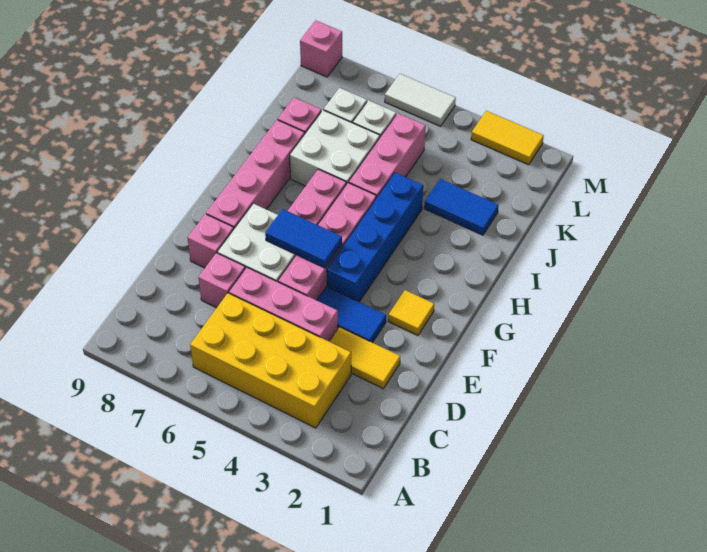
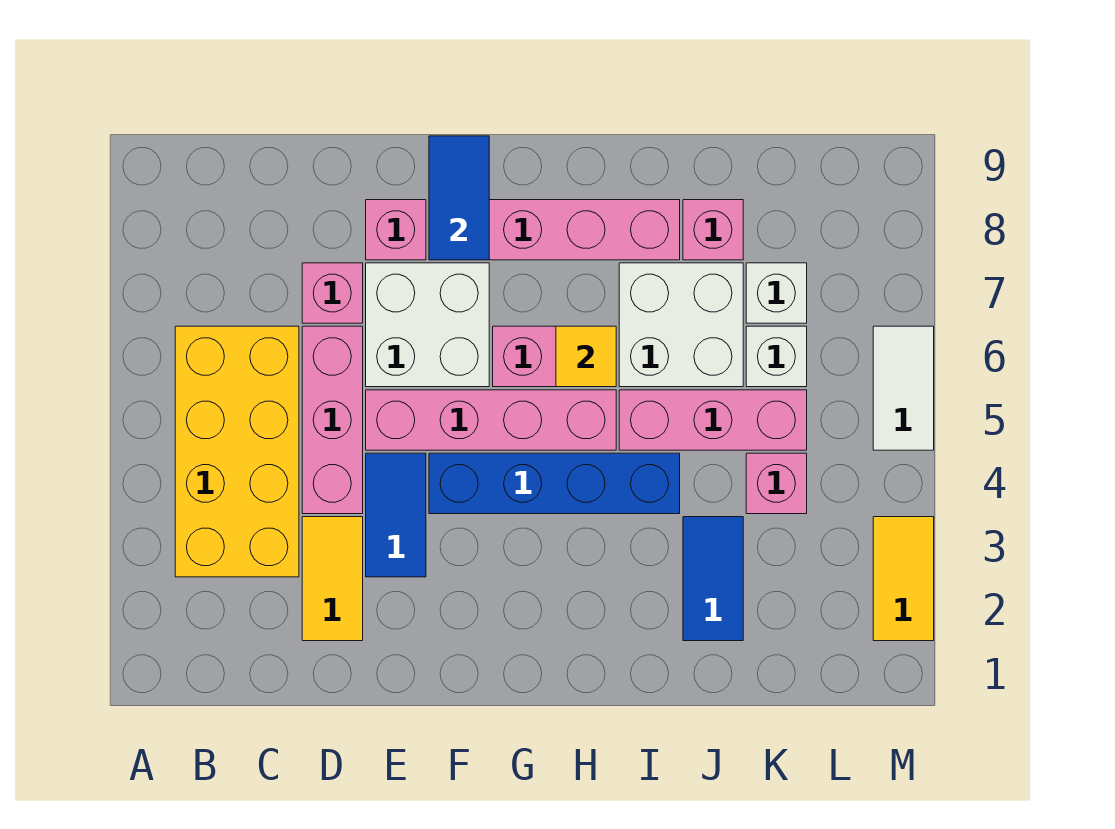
yellow 1x1 tile [388,290,434,336] -> yellow 1x1 tile moved to [556,326,616,387]
blue 1x2 tile [265,209,342,268] -> blue 1x2 tile moved to [429,136,489,260]
pink 1x1 brick [300,20,342,77] -> pink 1x1 brick moved to [746,453,807,514]

